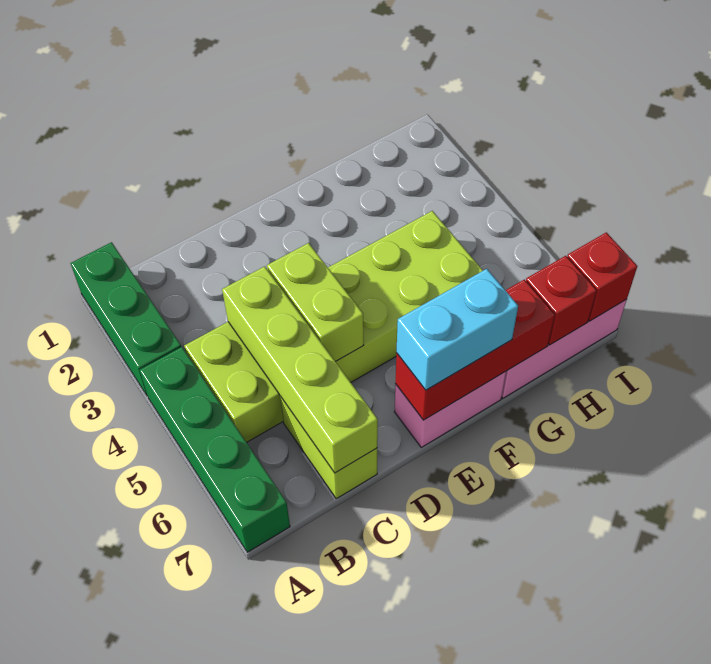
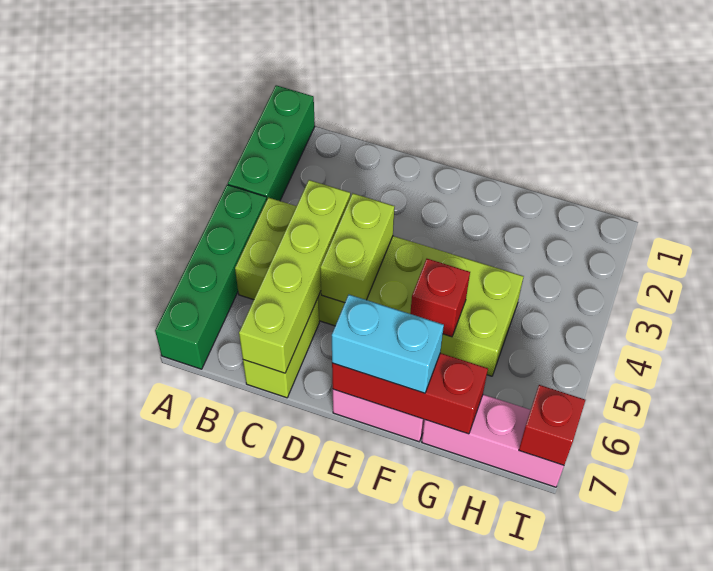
red 1x1 brick [526,256,597,345] -> red 1x1 brick moved to [410,259,470,337]

